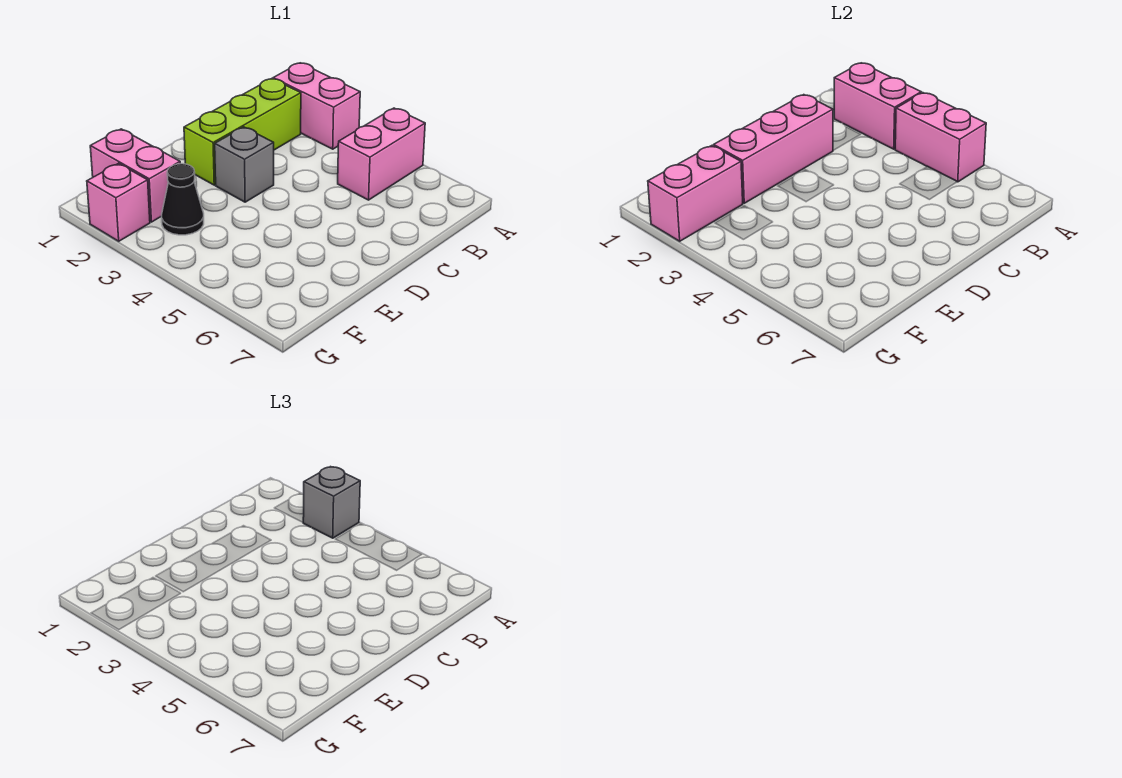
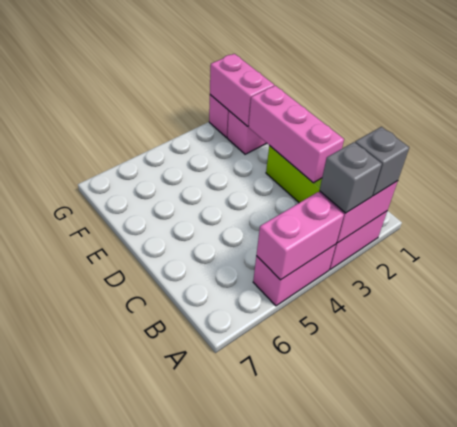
pink 1x2 brick [338,108,425,200] -> pink 1x2 brick turned to [253,244,336,306]
grey 1x1 brick [215,127,274,202] -> grey 1x1 brick moved to [355,127,409,196]
black 1x1 cone [162,164,204,235] -> none

